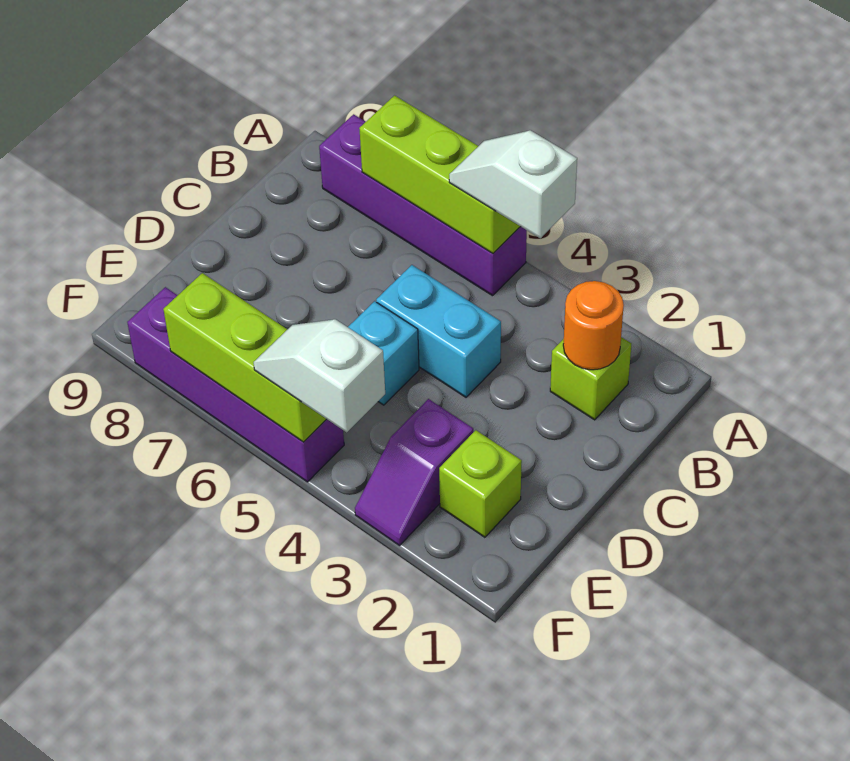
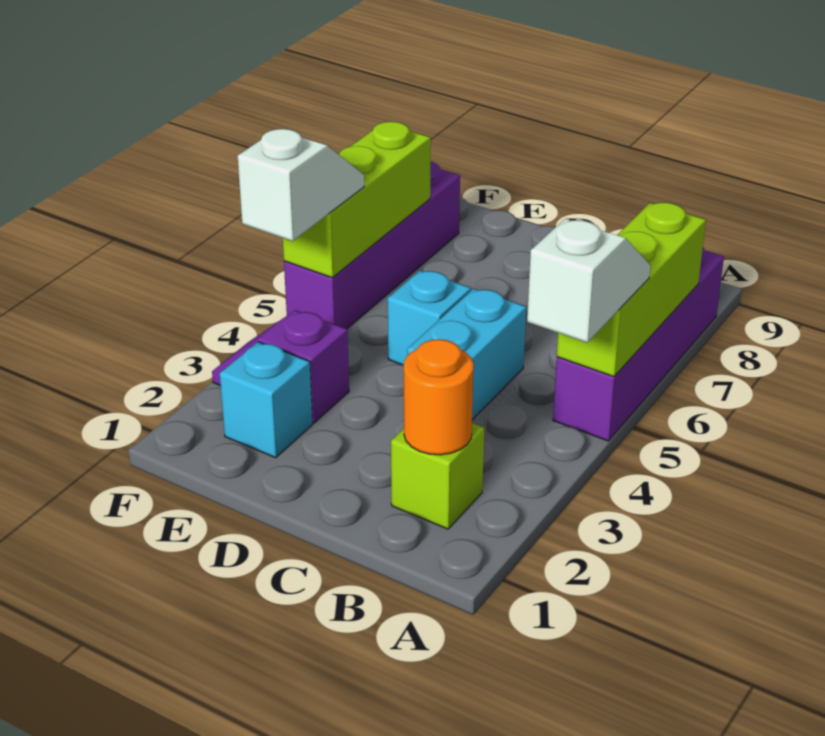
lime 1x1 brick [439,430,522,537] -> cyan 1x1 brick [220,342,313,458]

